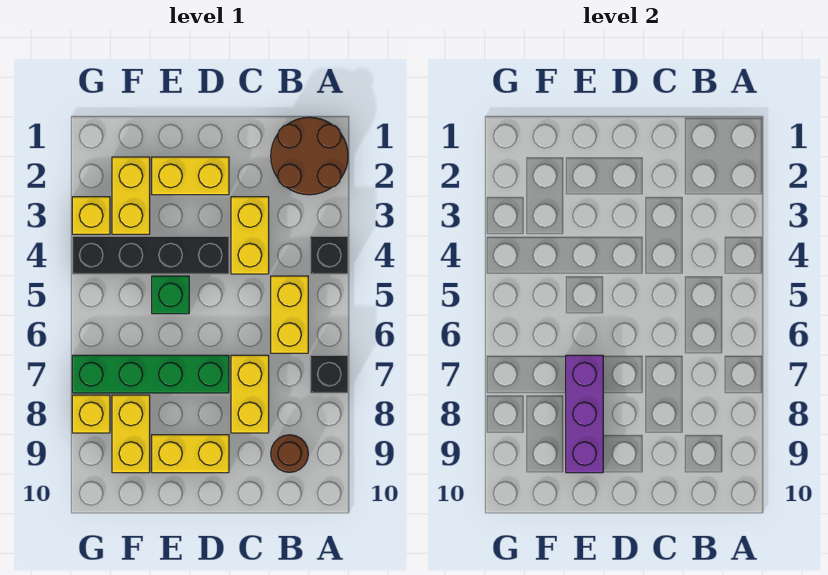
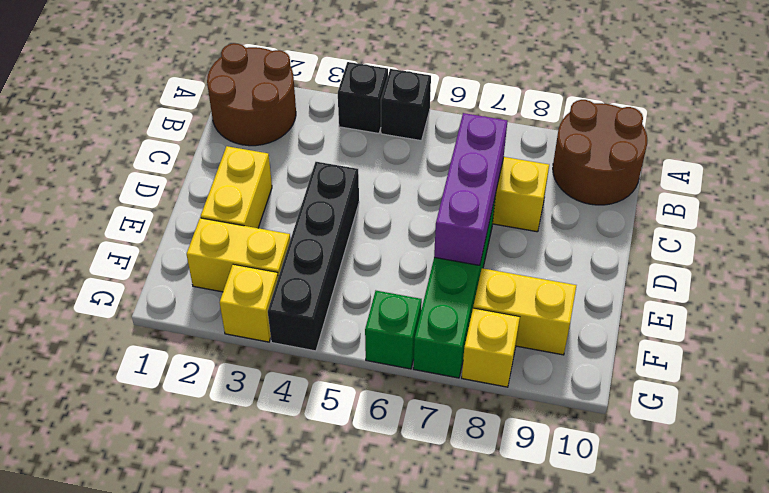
black 1x1 brick [310,355,348,393] -> black 1x1 brick moved to [381,69,431,141]
yellow 1x2 brick [271,276,308,353] -> none
brown 1x1 round brick [271,435,308,472] -> brown 2x2 round brick [553,100,647,205]
yellow 1x2 brick [231,197,269,274] -> none
yellow 1x2 brick [152,435,229,473] -> none
green 1x1 brick [152,276,189,314] -> green 1x1 brick moved to [365,291,422,369]
purple 1x3 brick [566,355,603,473] -> purple 1x3 brick turned to [434,113,507,265]

